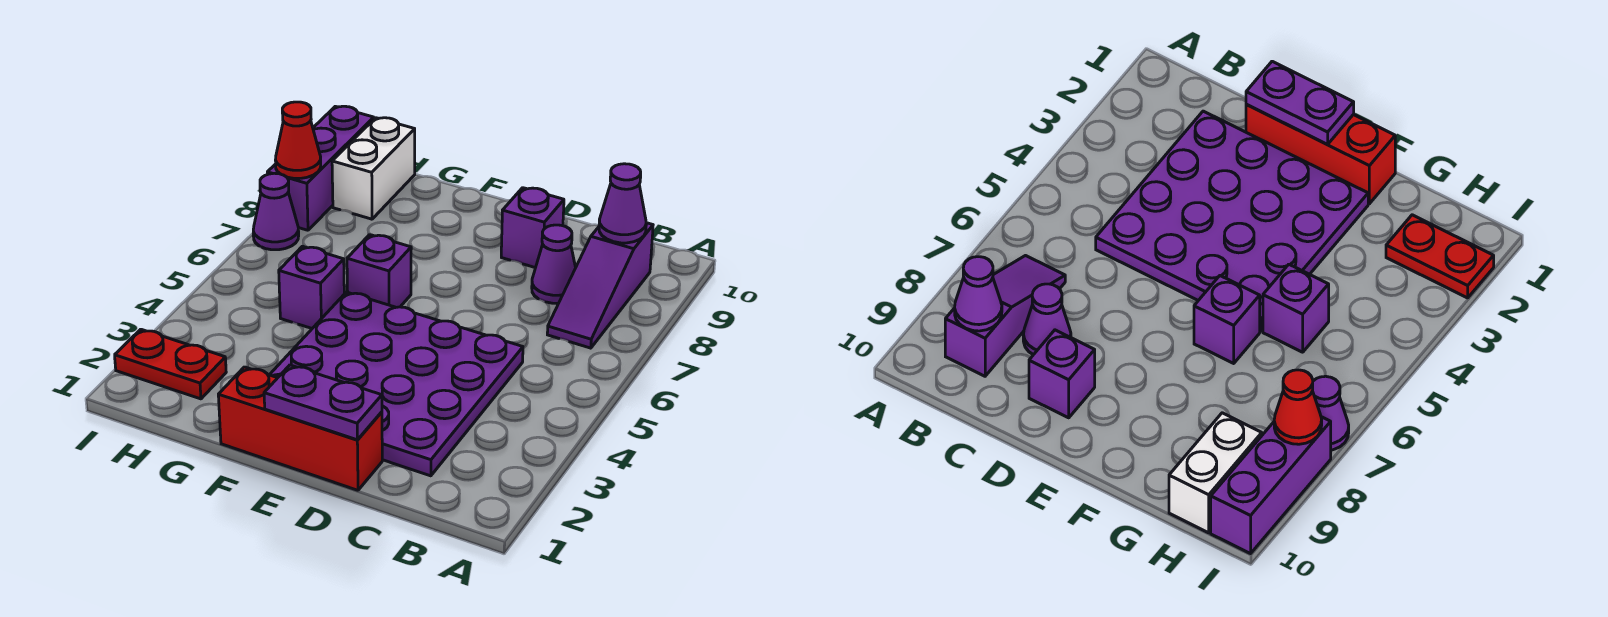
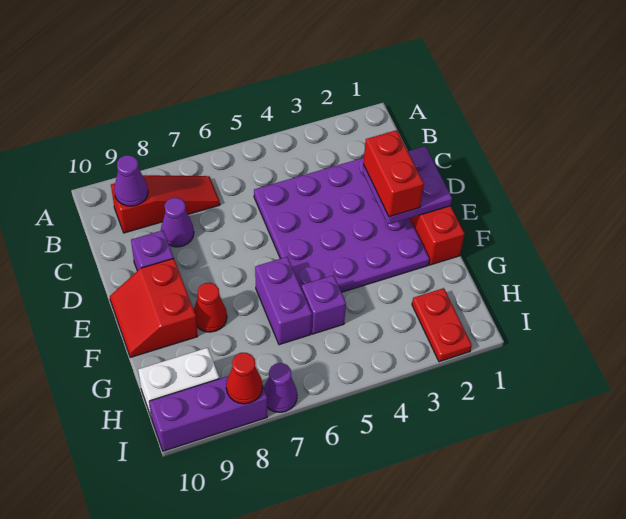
purple 1x3 slope [547,223,653,348] -> red 1x3 slope [111,175,220,233]
purple 1x2 plate [264,365,382,440] -> purple 2x2 plate [363,146,452,225]
none -> red 1x2 brick [363,130,424,217]
none -> red 2x2 slope [110,259,198,357]
purple 1x1 brick [347,235,411,307] -> purple 1x2 brick [255,257,312,345]
none -> red 1x1 cone [194,283,227,332]

